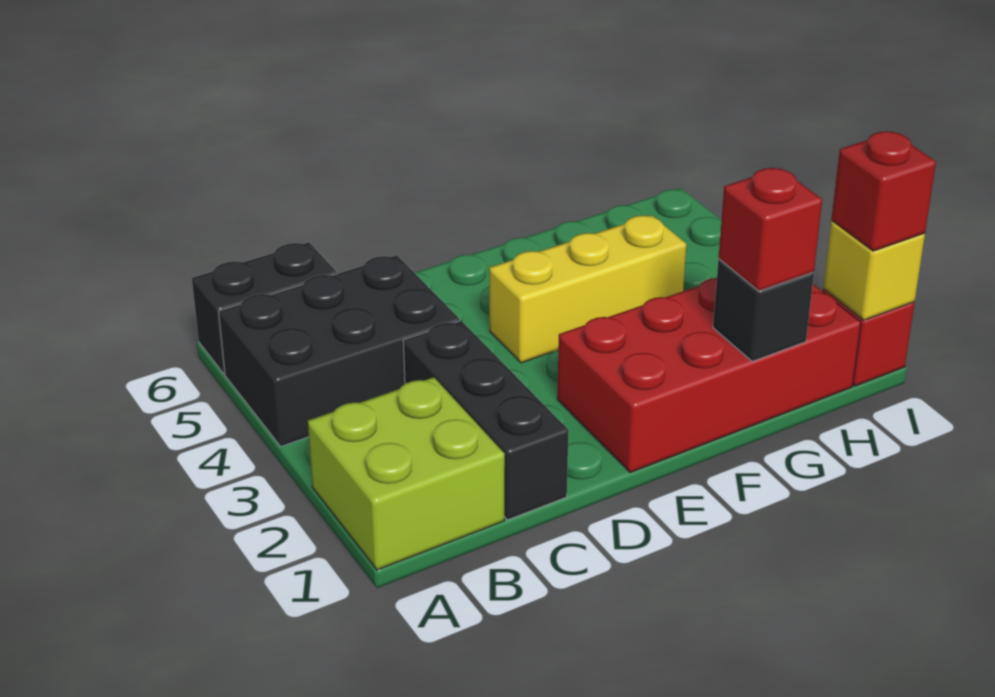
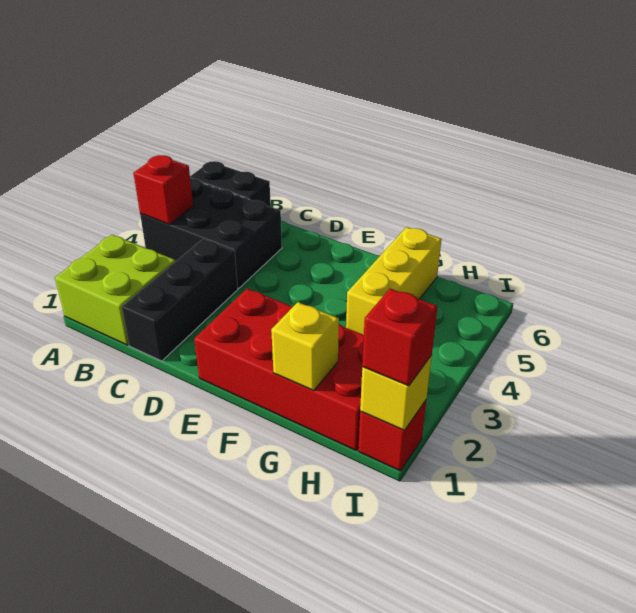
yellow 1x3 brick [489,215,686,363] -> yellow 1x3 brick turned to [346,227,441,335]
black 1x1 brick [713,259,814,361] -> yellow 1x1 brick [271,302,339,390]
red 1x1 brick [719,168,822,291] -> red 1x1 brick moved to [133,155,193,224]

